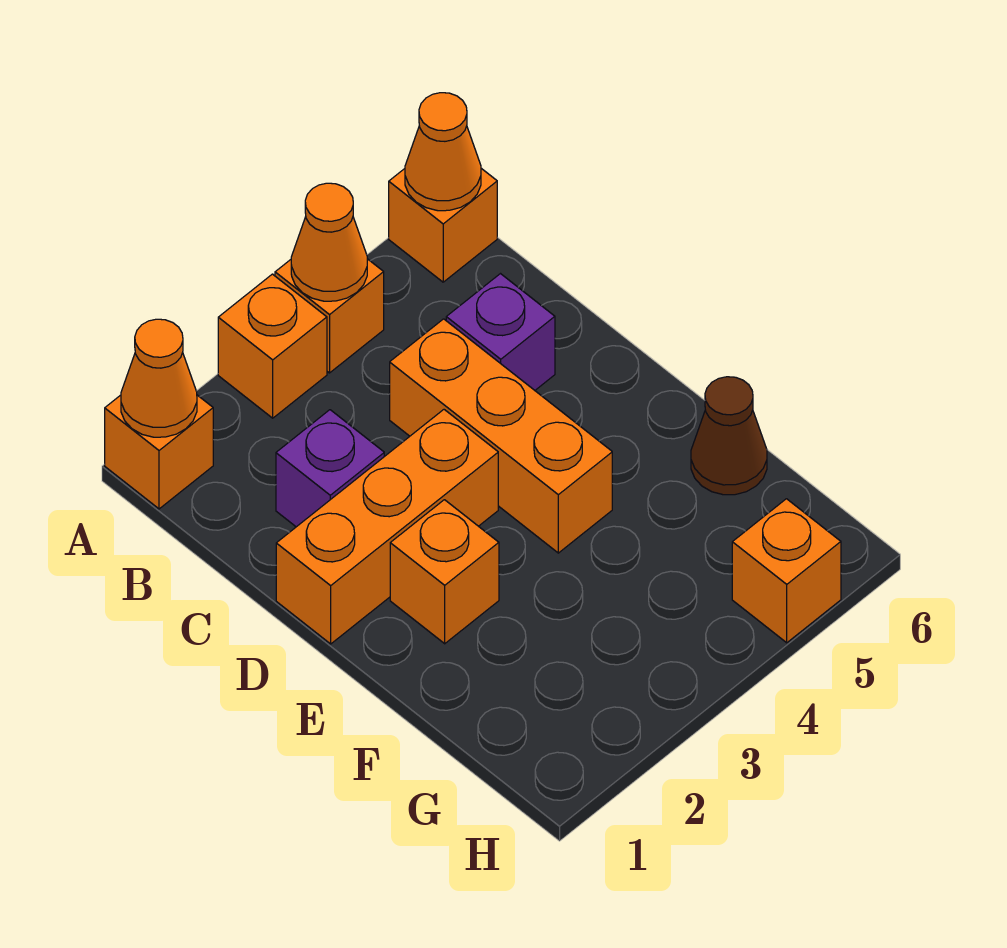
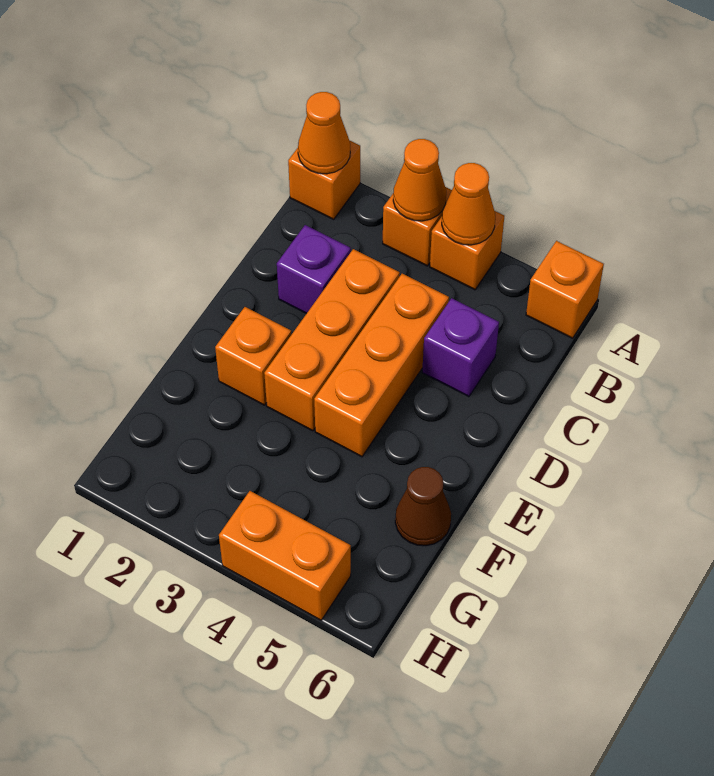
orange 1x1 cone [405,93,481,211] -> orange 1x1 cone moved to [393,139,446,221]
orange 1x3 brick [276,410,498,644] -> orange 1x3 brick turned to [264,249,400,431]
orange 1x1 brick [732,499,841,643] -> orange 1x2 brick [219,491,351,620]

